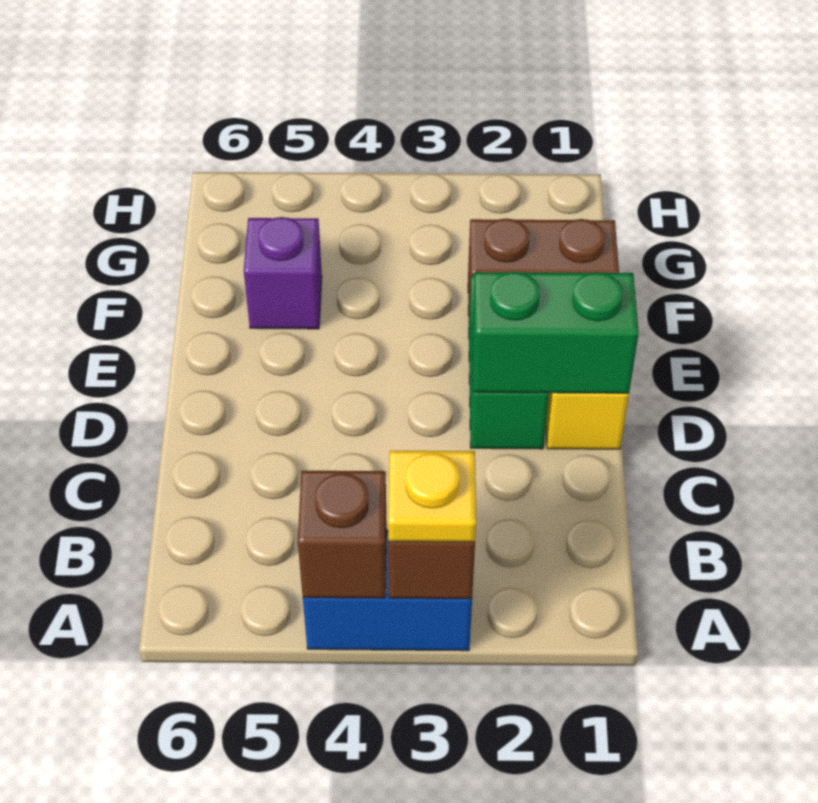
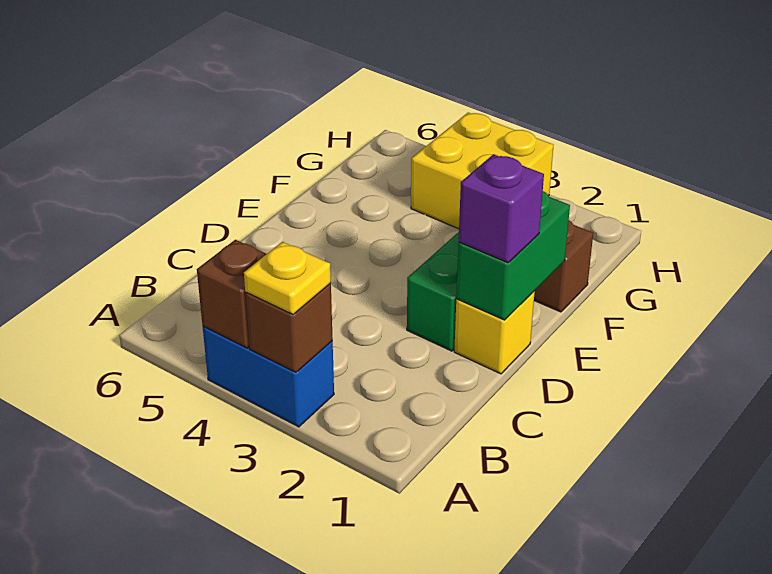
green 1x2 brick [472,272,639,393] -> green 1x2 brick turned to [456,191,570,320]
purple 1x1 brick [244,217,322,329] -> purple 1x1 brick moved to [459,154,544,263]
none -> yellow 2x2 brick [411,113,553,229]

